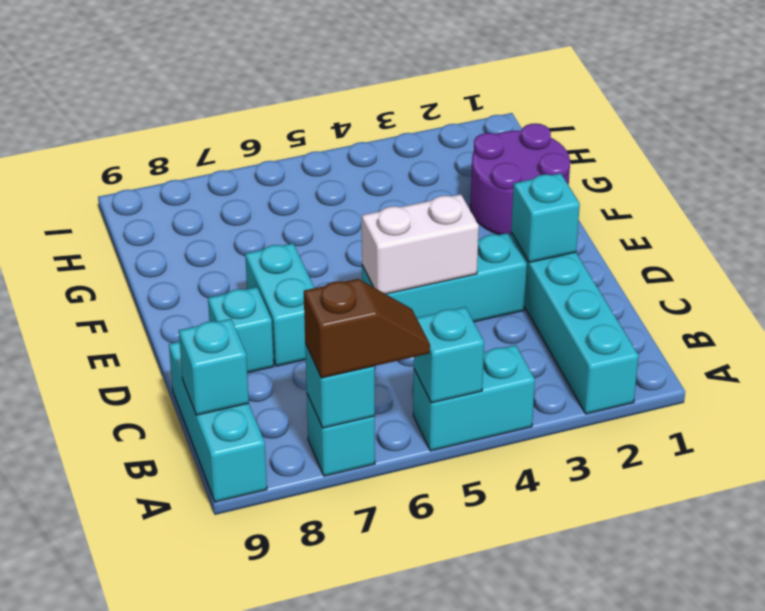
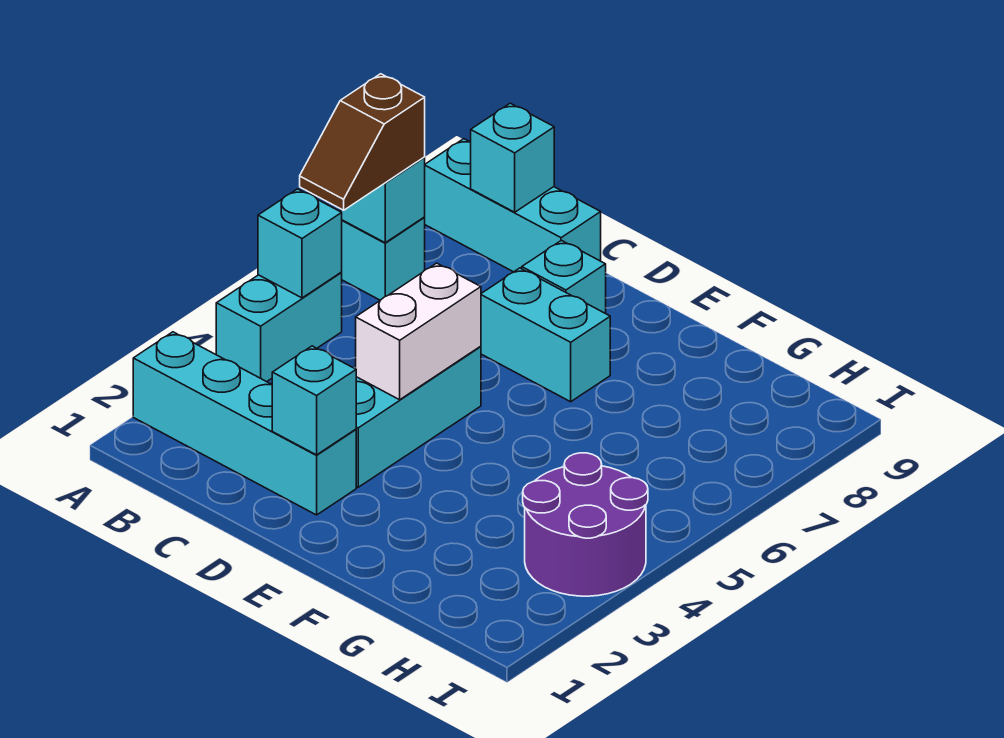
purple 2x2 round brick [470,123,570,236] -> purple 2x2 round brick moved to [523,453,648,596]

